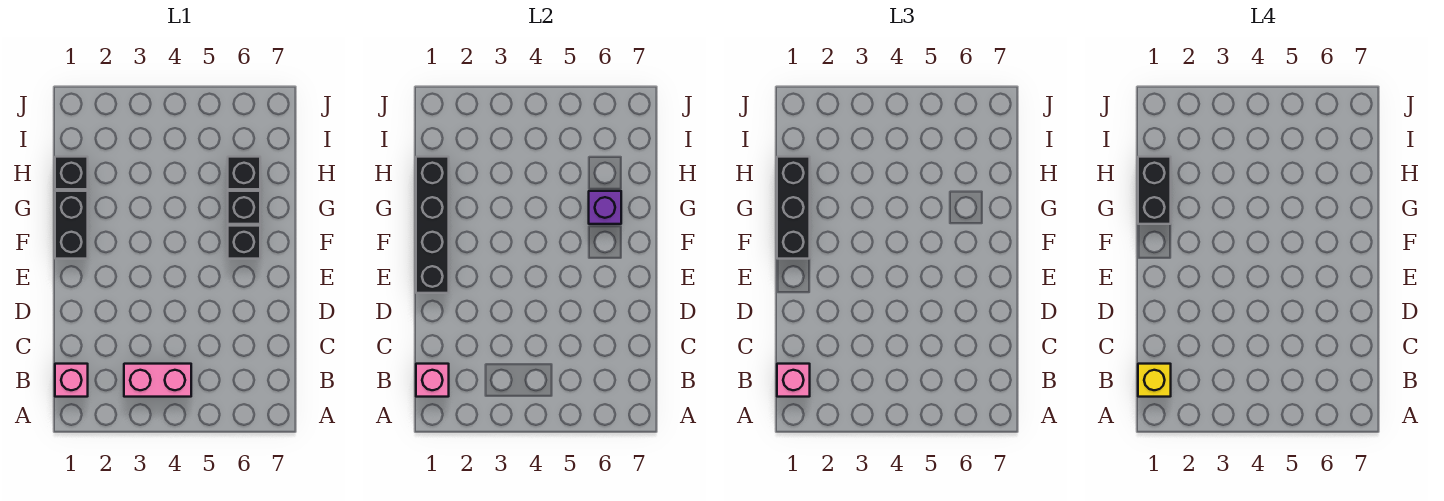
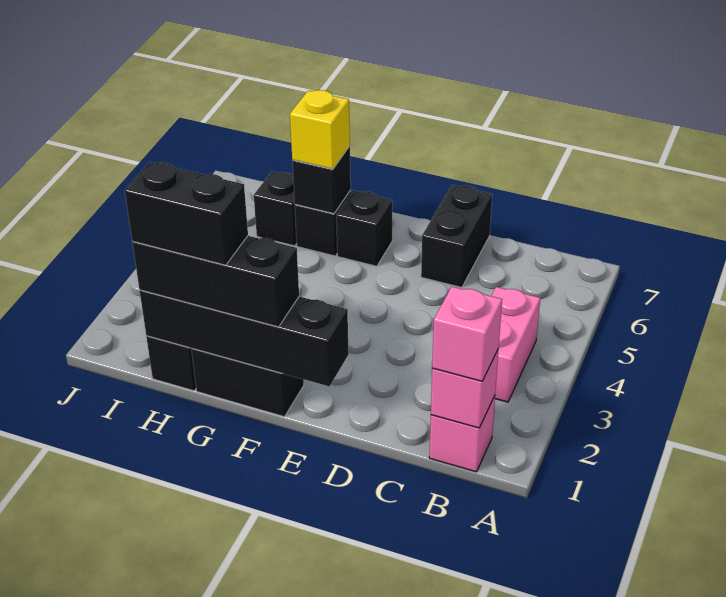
yellow 1x1 brick [1138,364,1171,397] -> yellow 1x1 brick moved to [290,90,350,169]
none -> black 1x2 brick [421,185,492,288]
purple 1x1 brick [589,191,621,224] -> black 1x1 brick [292,146,351,214]

